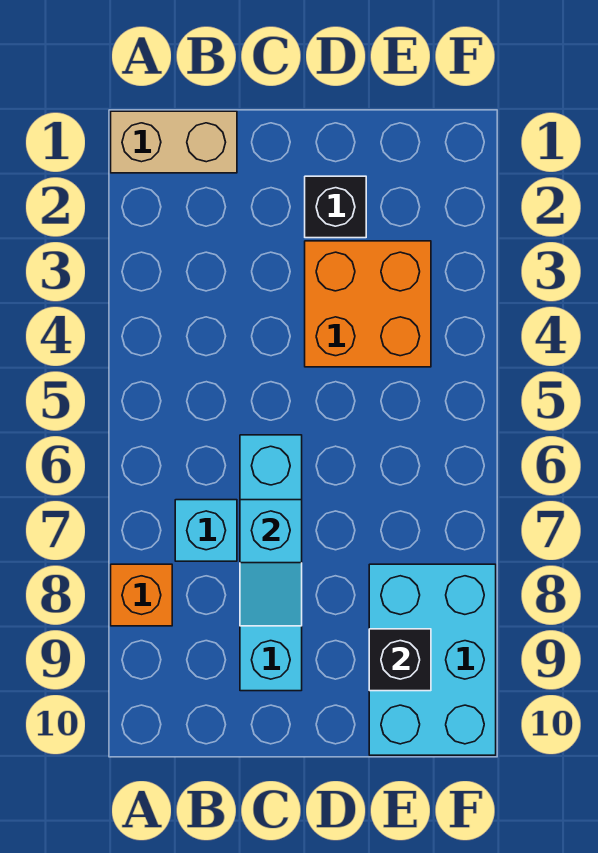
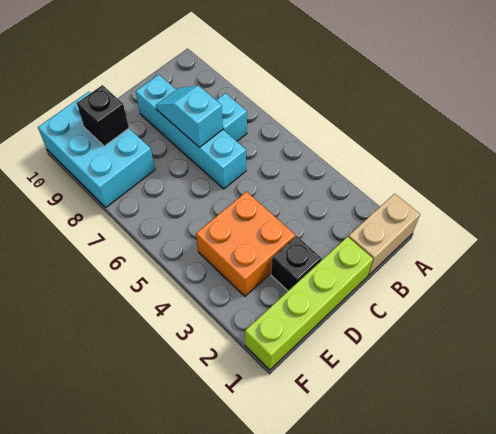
orange 1x1 brick [111,564,172,626] -> none
none -> lime 1x4 brick [245,237,373,370]

